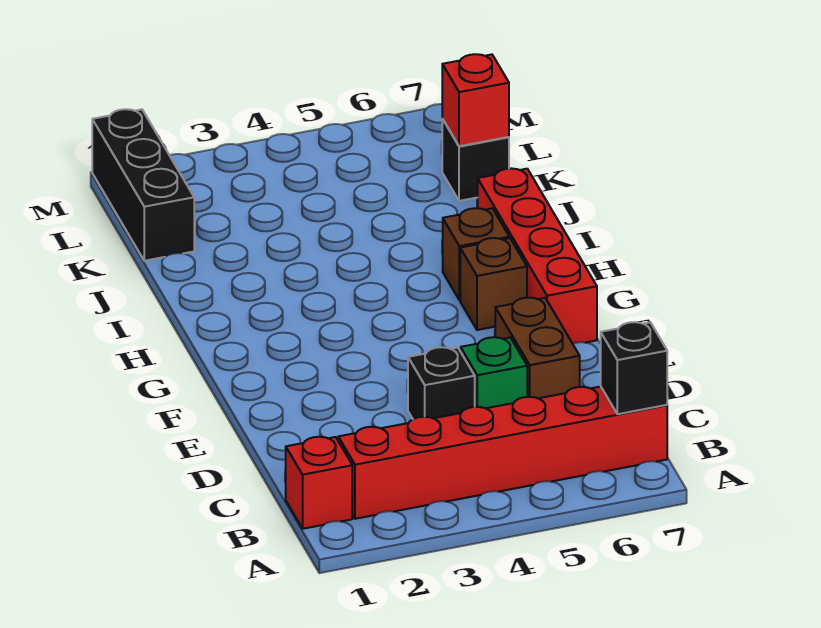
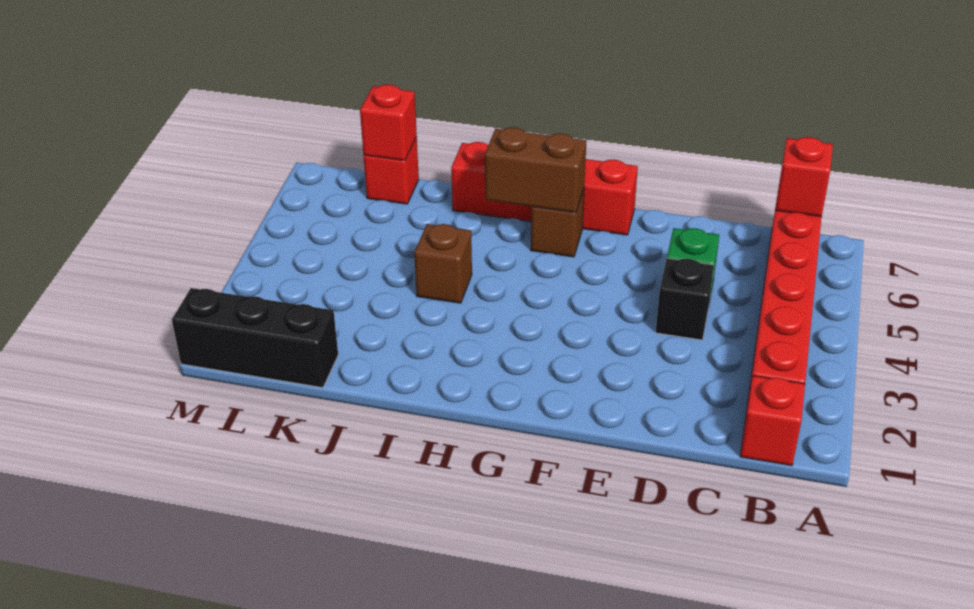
black 1x1 brick [601,322,667,414] -> red 1x1 brick [775,137,833,217]
brown 1x2 brick [495,298,580,398] -> brown 1x2 brick moved to [485,127,586,213]
brown 1x1 brick [443,208,509,300] -> brown 1x1 brick moved to [414,224,472,303]
black 1x1 brick [442,119,509,201] -> red 1x1 brick [364,138,419,204]

